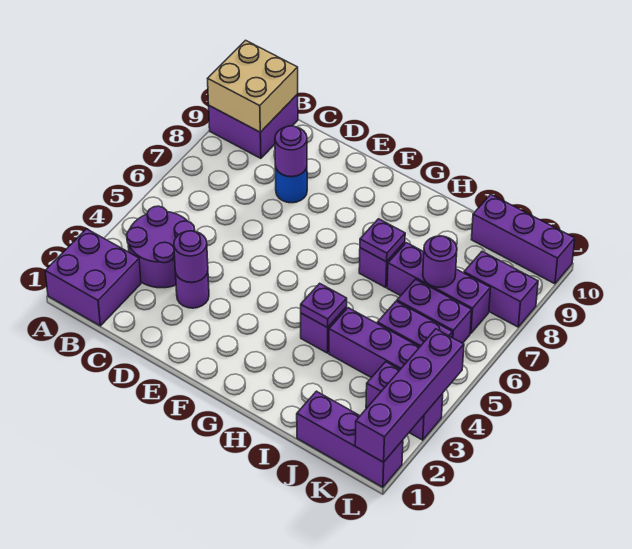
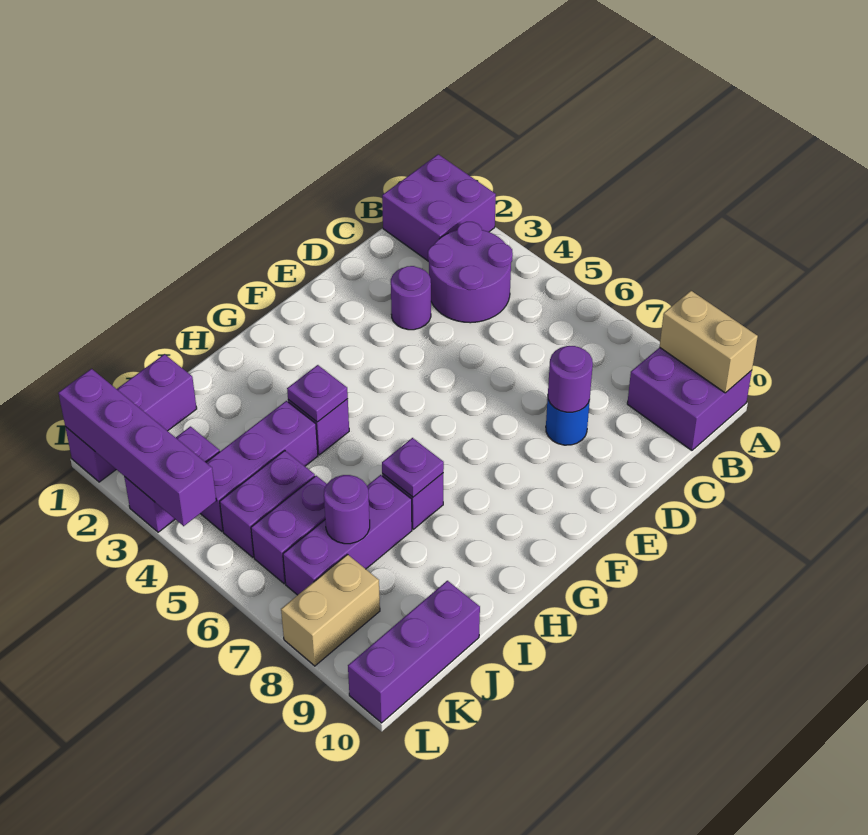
tan 2x2 brick [208,40,298,132] -> tan 1x2 brick [660,291,758,393]
purple 1x1 round brick [174,231,208,282] -> none
purple 1x2 brick [464,252,538,327] -> tan 1x2 brick [281,554,380,666]

